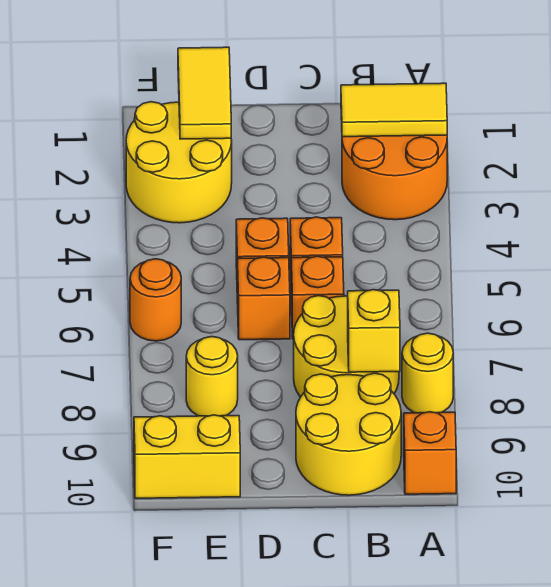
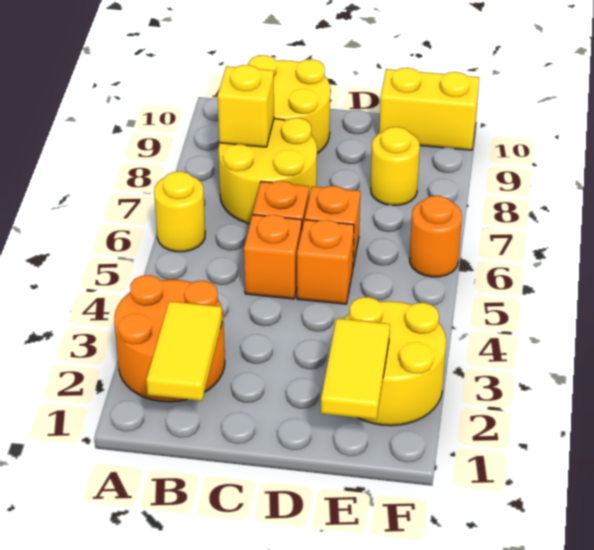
yellow 1x2 tile [341,83,447,137] -> yellow 1x2 tile turned to [146,301,222,401]
yellow 1x1 round brick [402,333,453,413] -> yellow 1x1 round brick moved to [154,171,205,252]
orange 1x1 brick [404,412,456,494] -> none

